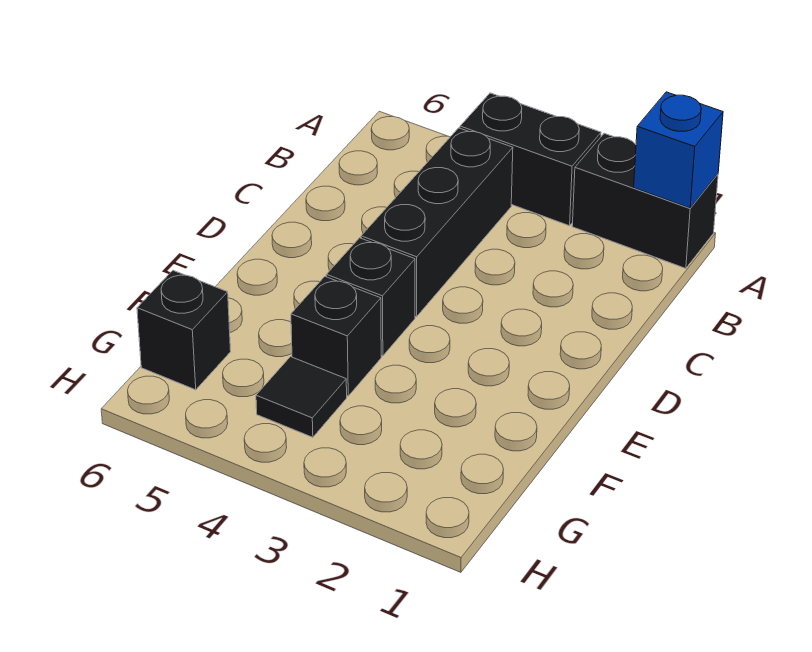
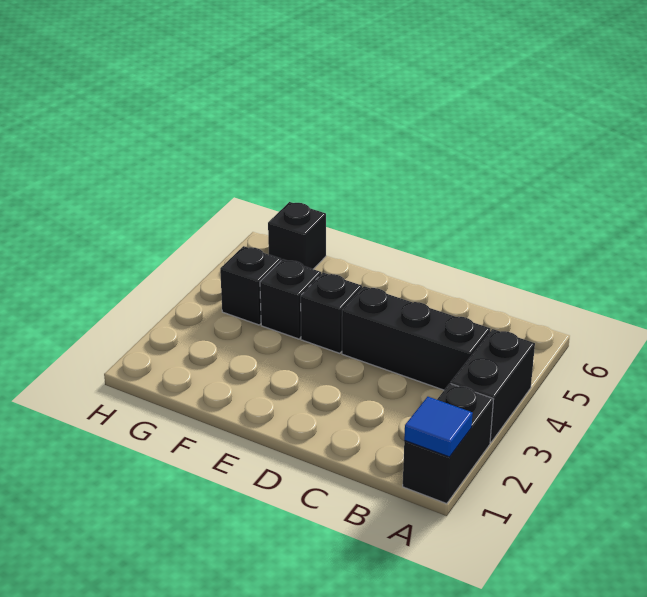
blue 1x1 brick [634,92,723,208] -> blue 1x1 tile [404,397,473,457]
black 1x1 tile [256,357,347,437] -> black 1x1 brick [220,246,281,325]

